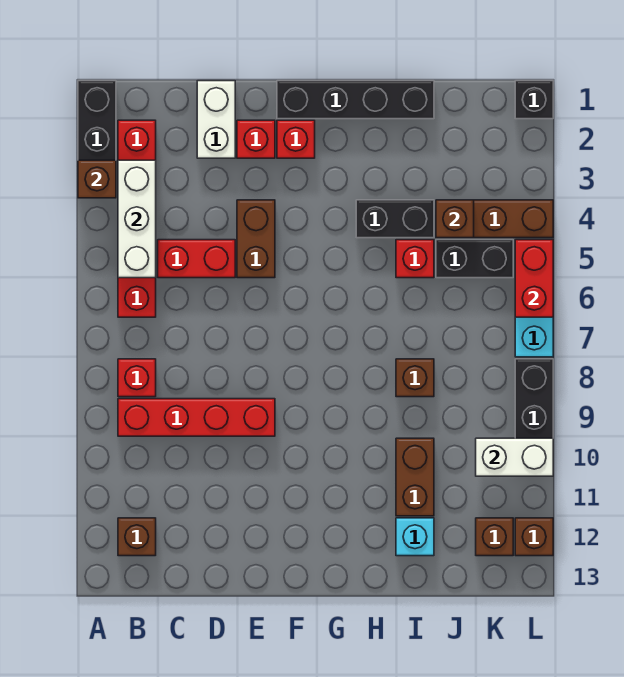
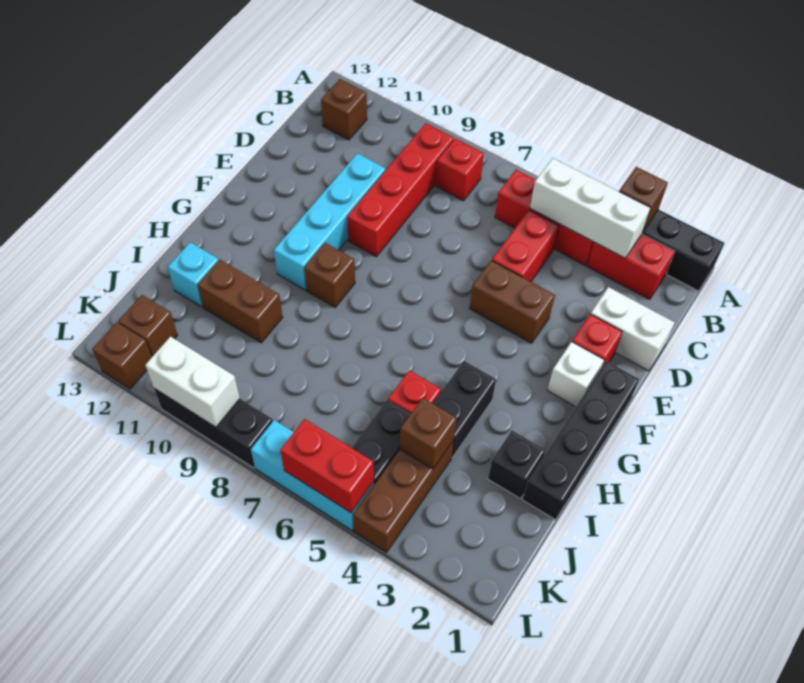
none -> cyan 1x4 brick [274,153,386,290]
red 1x1 brick [277,120,315,158] -> white 1x1 brick [547,342,604,407]
brown 1x1 brick [396,359,434,397] -> brown 1x1 brick moved to [304,243,355,307]
white 1x2 brick [476,438,553,476] -> white 1x2 brick turned to [146,337,240,427]
black 1x1 brick [515,81,553,119] -> black 1x1 brick moved to [488,431,545,499]

